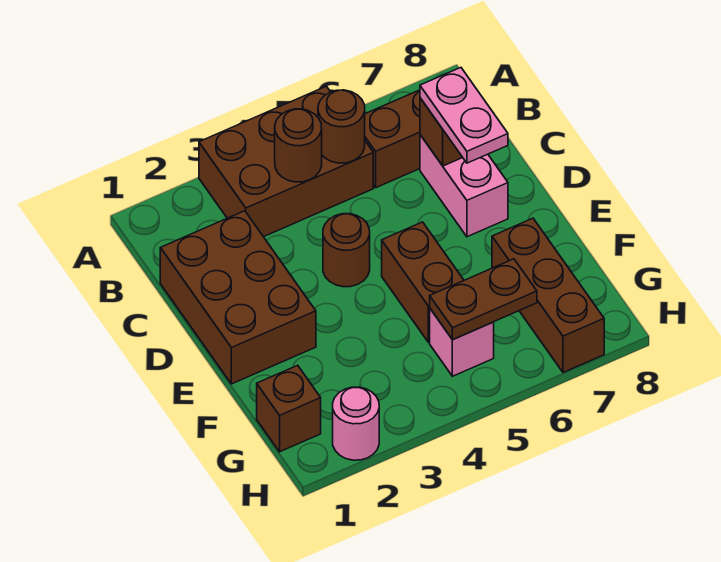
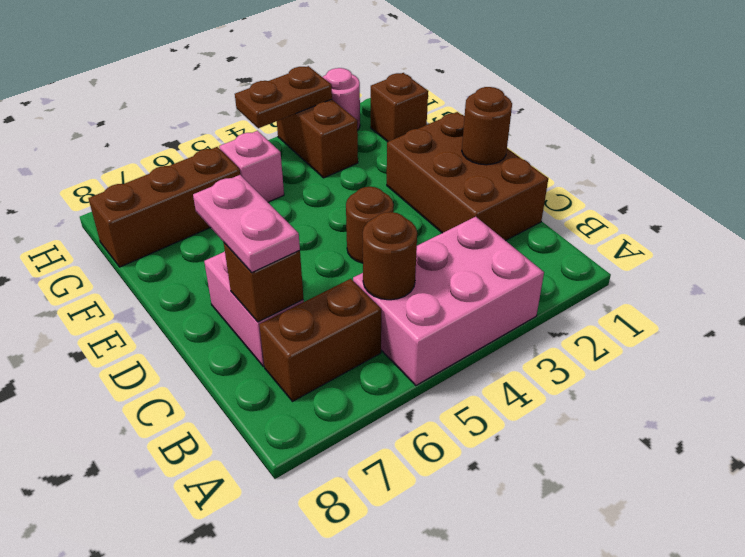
brown 2x3 brick [199,86,373,237] -> pink 2x3 brick [353,217,544,385]
brown 1x1 round brick [275,109,322,182] -> brown 1x1 round brick moved to [462,87,512,165]
brown 1x2 brick [382,222,464,342] -> brown 1x2 brick moved to [277,99,358,178]
brown 1x3 brick [492,218,604,373] -> brown 1x3 brick turned to [89,147,240,267]
brown 1x2 plate [430,259,537,340] -> brown 1x2 plate moved to [235,66,332,128]

